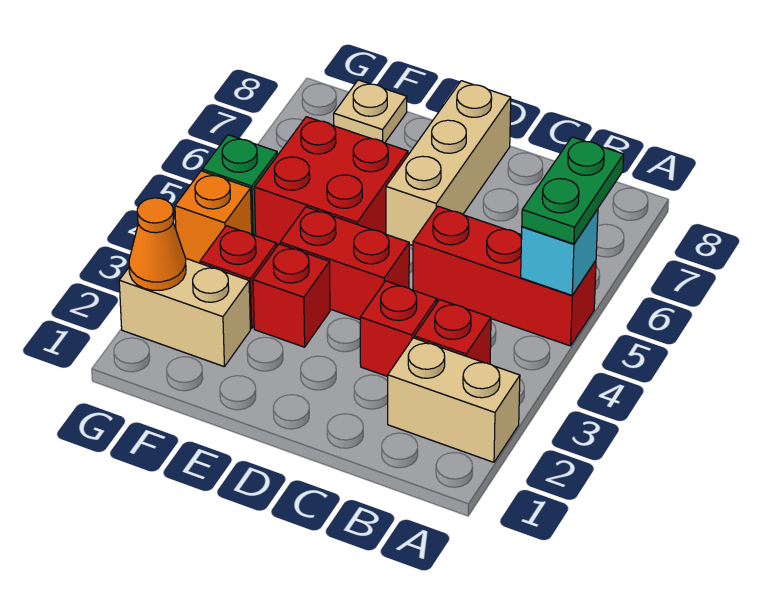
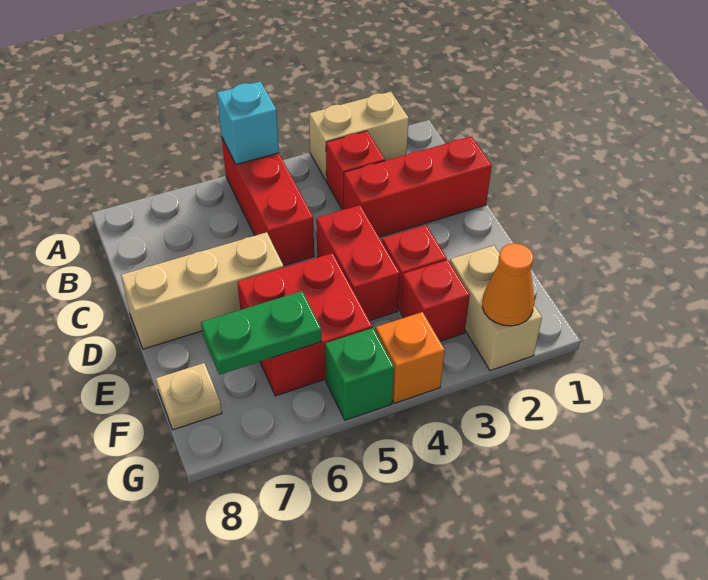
tan 1x2 brick [388,338,520,462] -> tan 1x2 brick turned to [309,92,409,181]
green 1x2 plate [522,137,624,244] -> green 1x2 plate moved to [201,291,322,375]
red 1x1 brick [360,281,437,377] -> red 1x3 brick [344,137,492,237]

